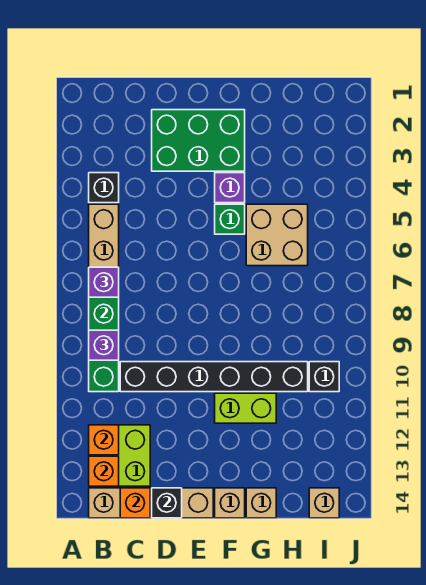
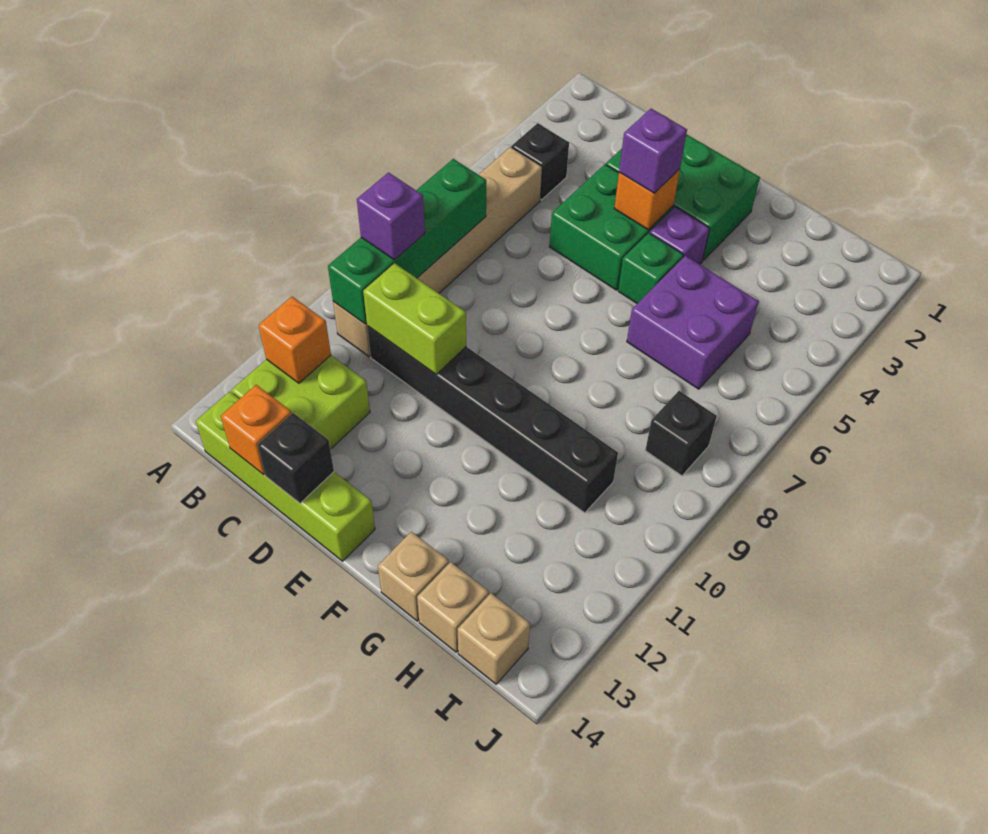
purple 1x1 brick [89,267,119,297] -> purple 1x1 brick moved to [619,109,687,193]
orange 1x1 brick [89,456,119,486] -> orange 1x1 brick moved to [614,169,680,230]
tan 1x4 brick [89,488,213,518] -> lime 1x4 brick [196,391,375,561]
none -> green 2x2 brick [550,164,673,290]
lime 1x2 brick [215,393,276,423] -> lime 1x2 brick moved to [363,263,466,374]
tan 1x1 brick [215,488,245,518] -> tan 1x1 brick moved to [417,562,489,652]
tan 2x2 brick [246,204,308,266] -> purple 2x2 brick [627,256,759,389]
black 1x1 brick [309,362,339,392] -> black 1x1 brick moved to [645,391,717,476]

